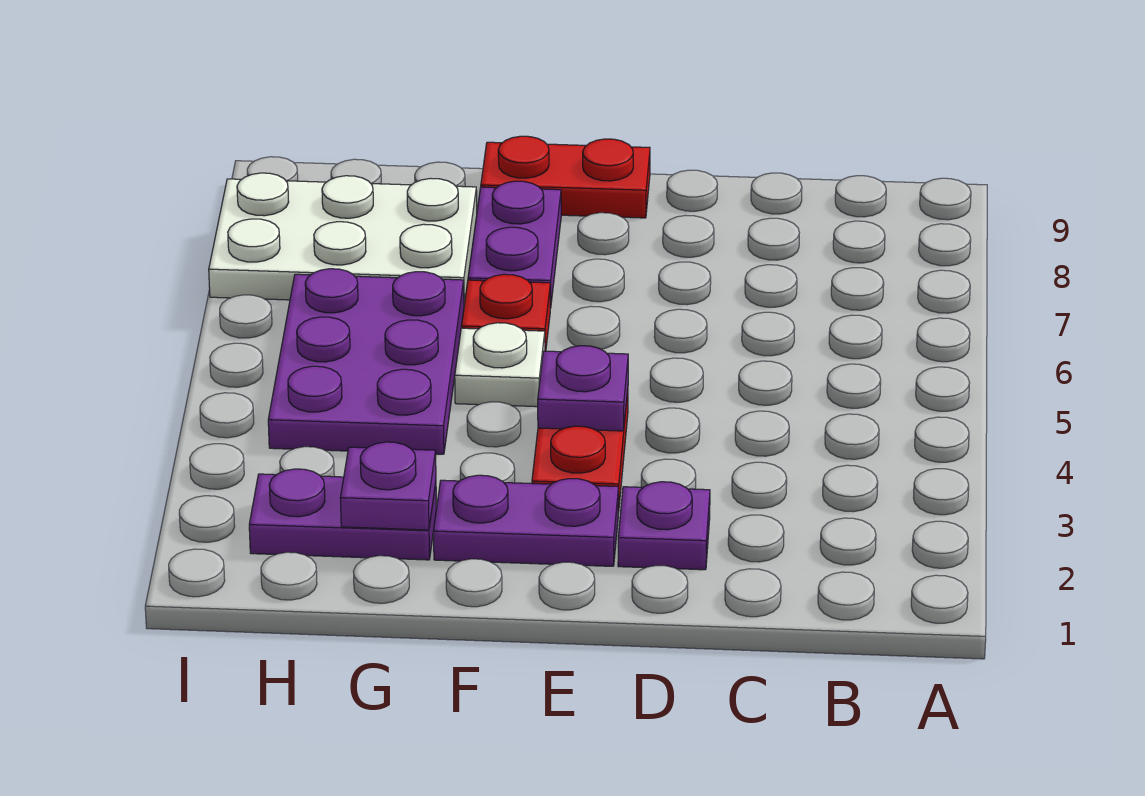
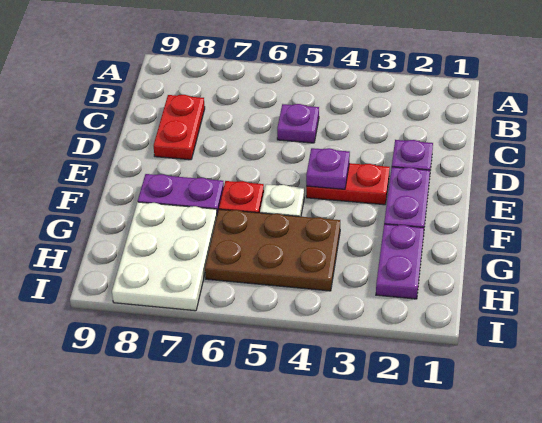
red 1x2 plate [481,136,650,218] -> red 1x2 plate moved to [154,95,205,160]
purple 1x1 plate [340,442,436,530] -> purple 1x1 plate moved to [277,104,319,143]
purple 2x3 plate [268,269,464,454] -> brown 2x3 plate [205,209,340,291]

